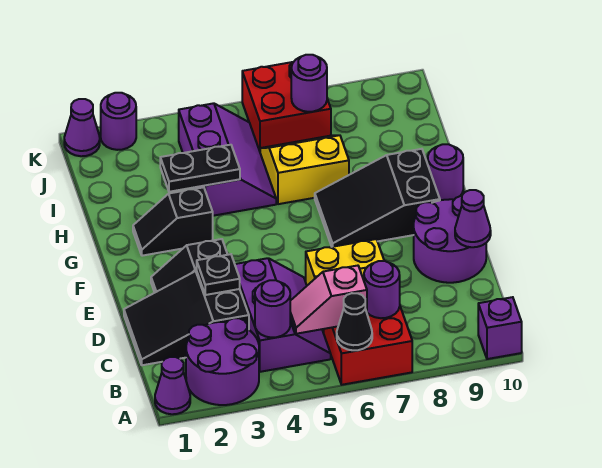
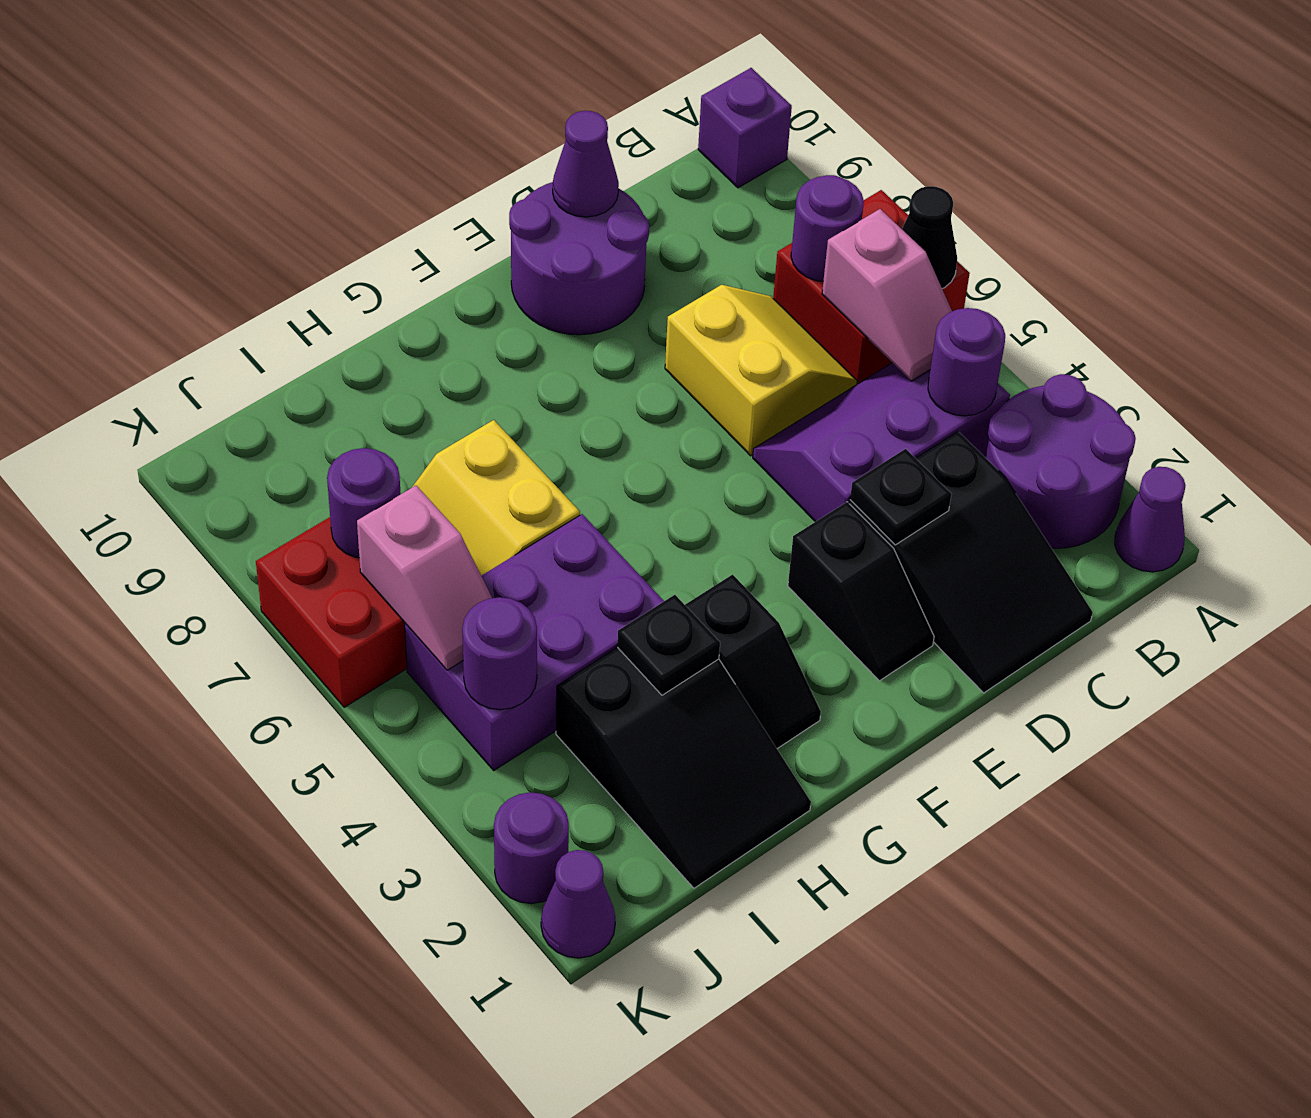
black 2x3 slope [315,149,440,247] -> black 2x3 slope moved to [556,647,811,888]
purple 1x1 round brick [428,144,463,200] -> purple 1x1 round brick moved to [462,597,537,710]
black 1x2 plate [160,145,240,192] -> black 1x1 plate [617,595,720,695]
purple 2x3 slope [179,103,276,216] -> purple 2x3 brick [405,514,664,770]
none -> pink 1x2 slope [357,486,492,670]

